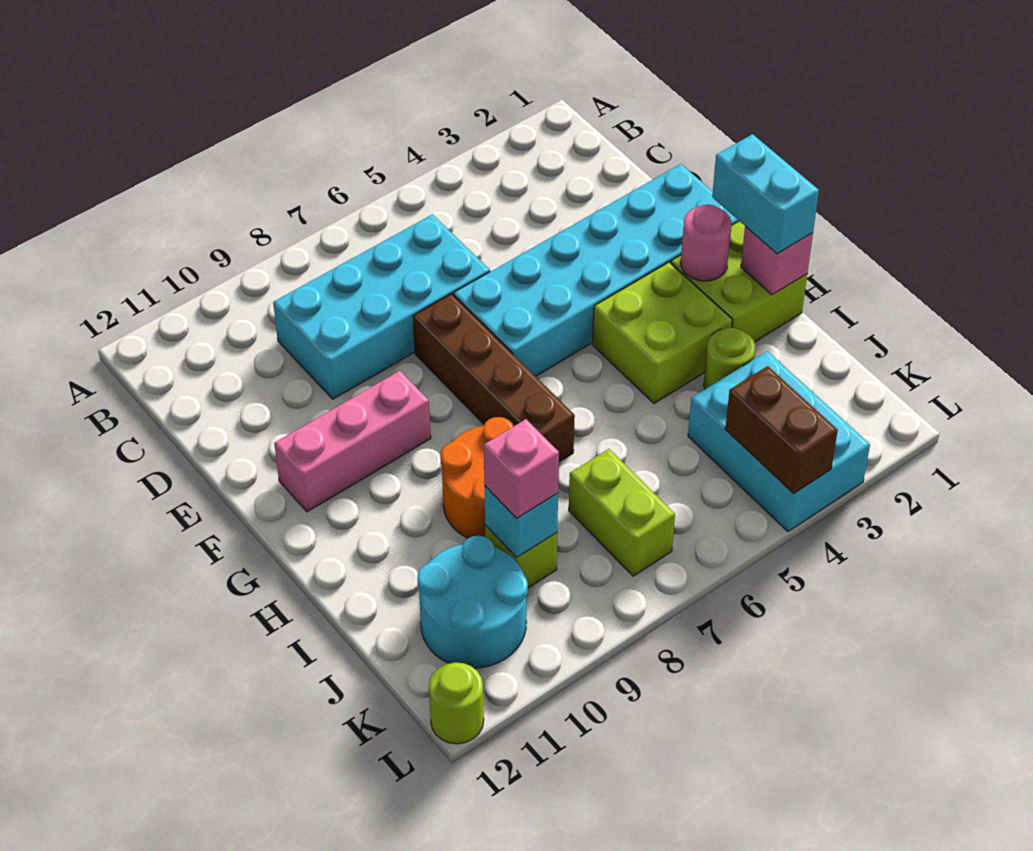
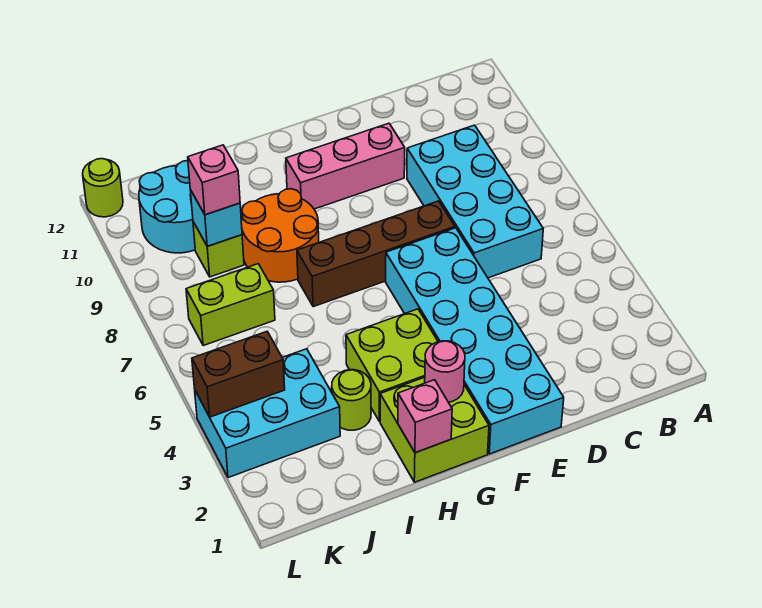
pink 1x3 brick [274,371,431,512] -> pink 1x3 brick turned to [286,123,405,209]
cyan 1x2 brick [712,134,819,254] -> none

